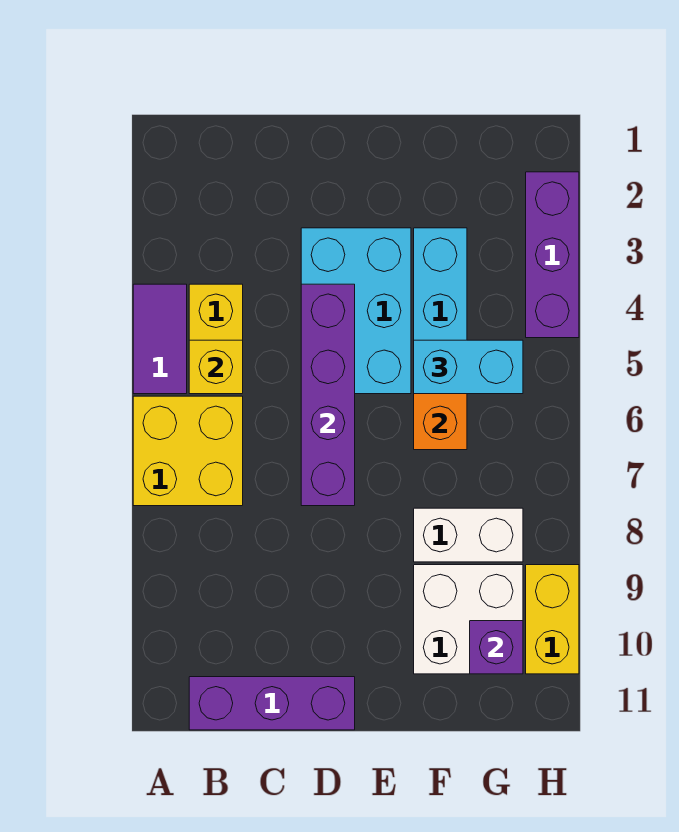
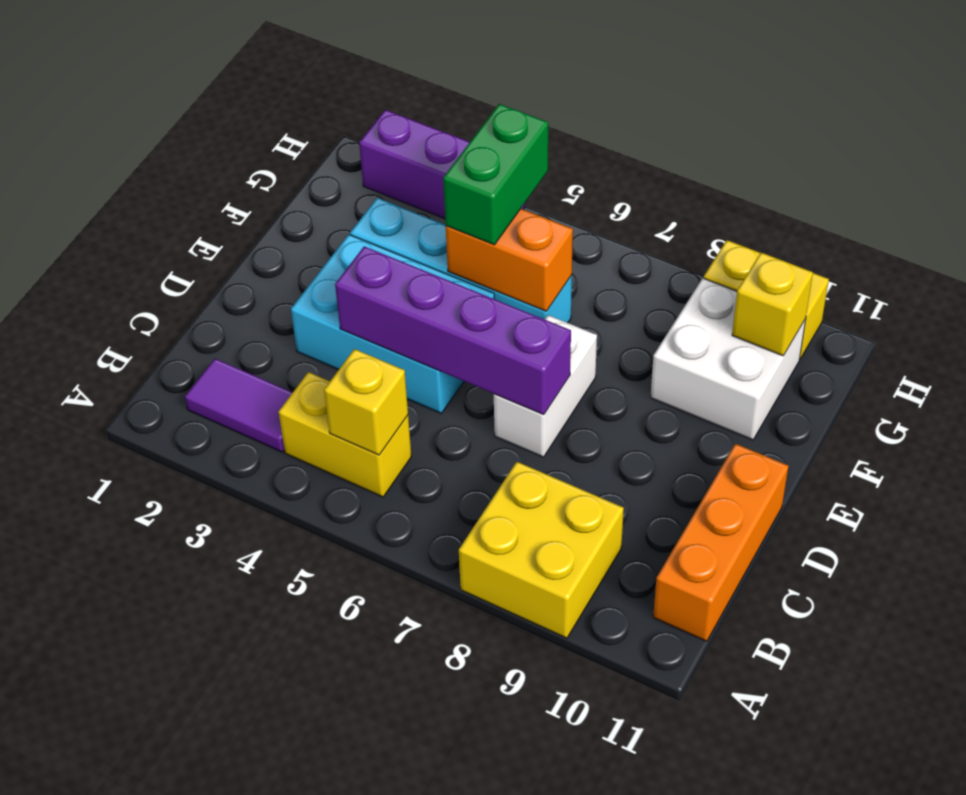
purple 1x2 tile [133,284,187,394] -> purple 1x2 tile moved to [185,359,293,452]
yellow 2x2 brick [133,396,243,506] -> yellow 2x2 brick moved to [459,462,624,638]
purple 1x3 brick [189,677,355,730] -> orange 1x3 brick [653,444,788,641]
cyan 1x2 brick [414,340,523,394] -> green 1x2 brick [443,104,548,245]
white 1x2 brick [414,508,523,562] -> white 1x2 brick moved to [494,315,597,457]
purple 1x1 brick [470,621,523,674] -> yellow 1x1 brick [732,253,813,356]

